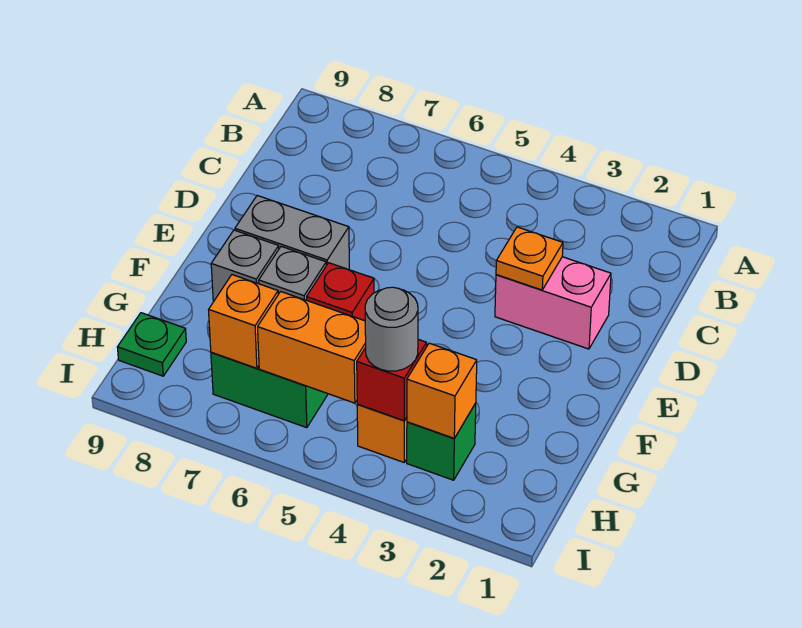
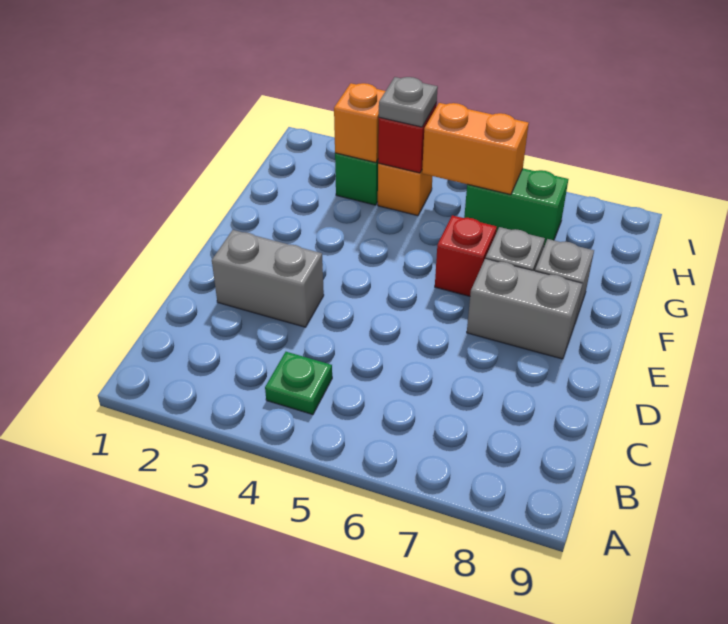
pink 1x2 brick [495,257,611,349] -> grey 1x2 brick [212,230,324,327]
orange 1x1 plate [496,227,563,290] -> none
grey 1x1 round brick [365,287,418,371] -> grey 1x1 plate [379,77,438,127]
orange 1x1 brick [209,275,278,368] -> none
green 1x1 plate [117,313,186,376] -> green 1x1 plate moved to [265,352,332,415]

